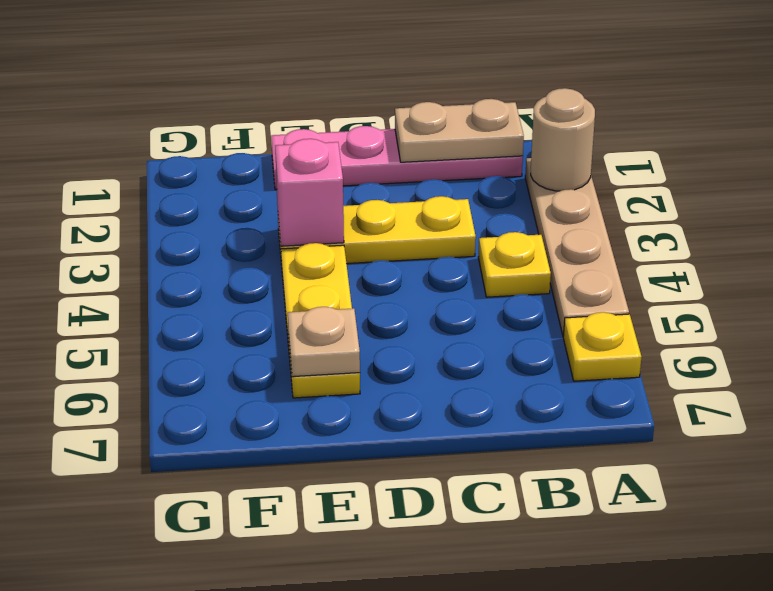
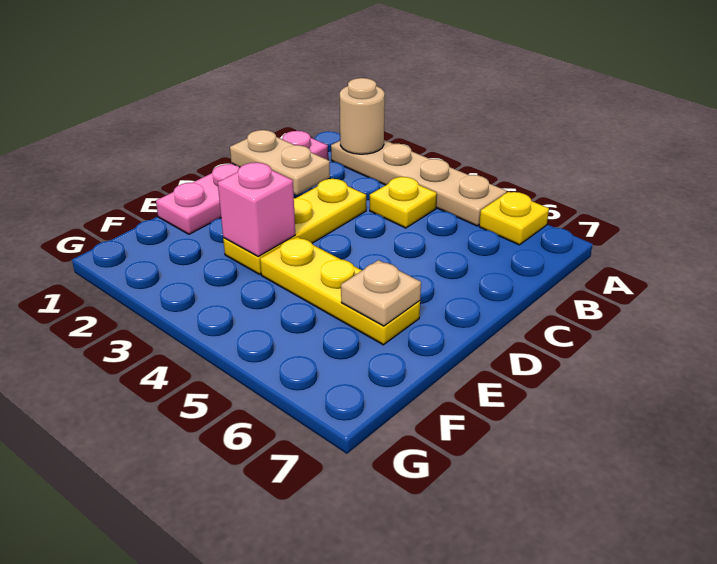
tan 1x2 plate [395,99,524,162] -> tan 1x2 plate turned to [230,130,330,195]

